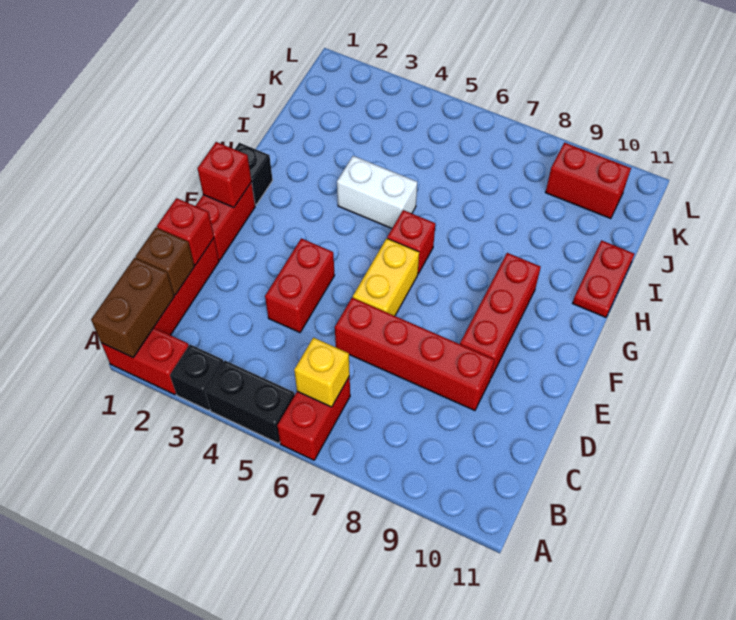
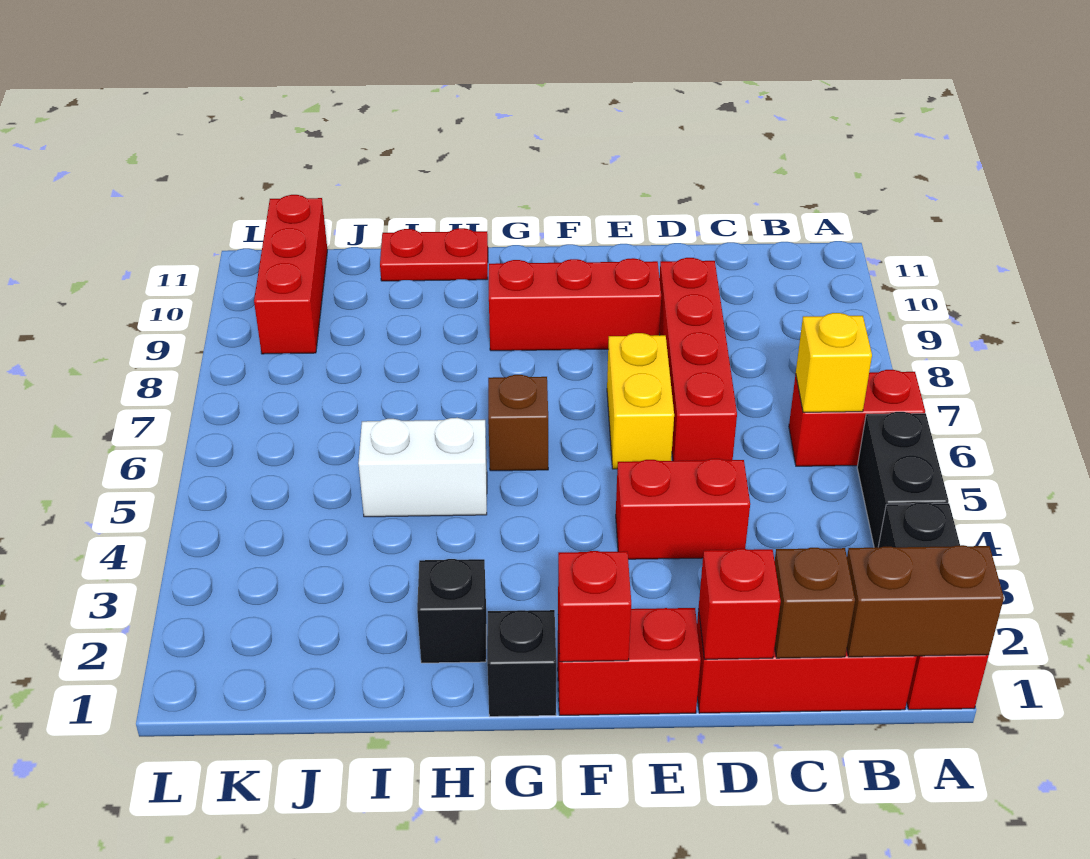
yellow 1x2 brick [353,238,419,316] -> yellow 1x2 brick turned to [607,333,674,469]
red 1x1 brick [387,210,435,274] -> brown 1x1 brick [488,375,548,471]
none -> black 1x1 brick [417,559,486,663]
white 1x2 brick [337,156,417,228] -> white 1x2 brick turned to [359,418,487,517]
red 1x2 brick [546,143,631,219] -> red 1x3 brick [254,195,327,354]

